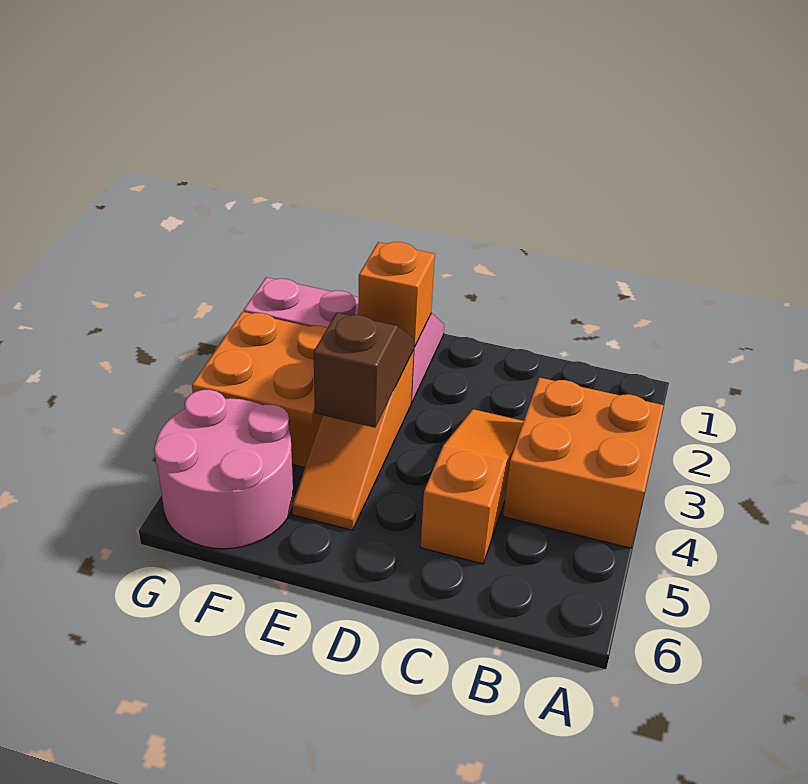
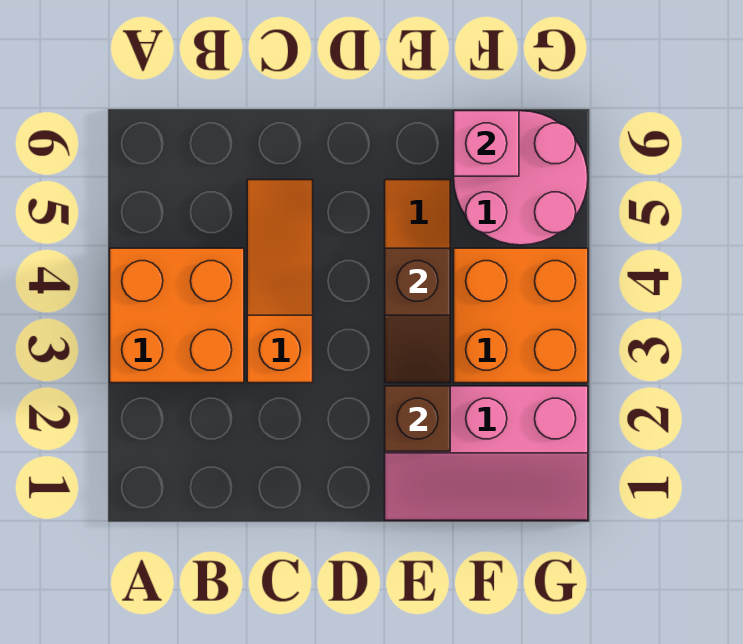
orange 1x3 slope [420,409,524,564] -> orange 1x3 slope turned to [247,180,313,383]
orange 1x1 brick [358,242,435,347] -> brown 1x1 brick [385,386,450,451]
none -> pink 1x1 brick [454,111,519,176]

